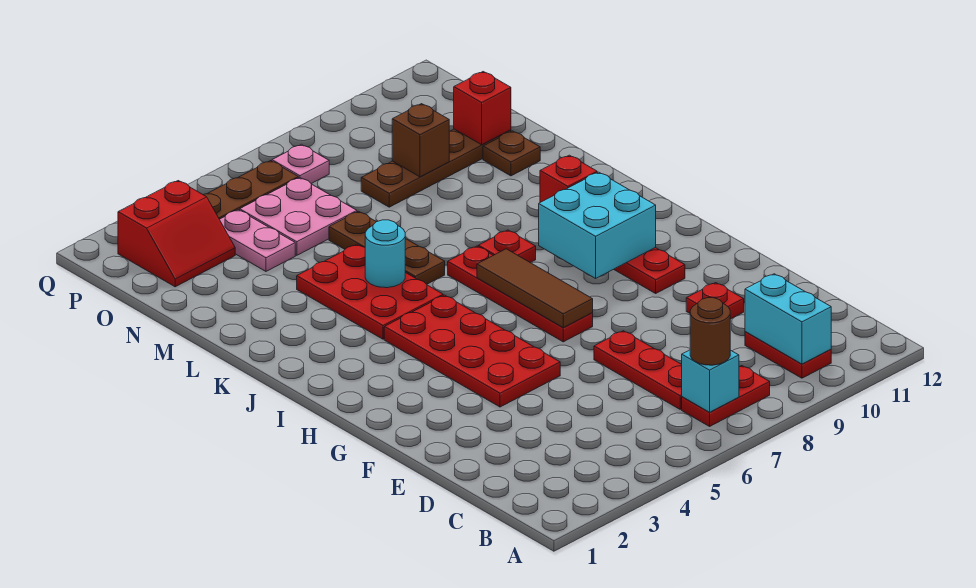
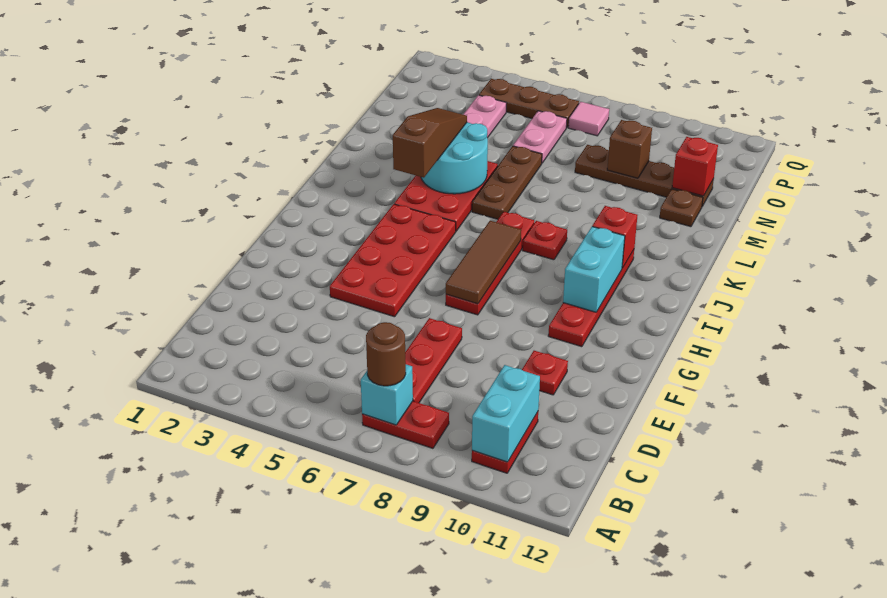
cyan 2x2 brick [539,172,656,278] -> cyan 1x2 brick [563,227,625,312]
none -> brown 1x3 slope [393,108,467,178]
cyan 1x1 round brick [365,220,405,288] -> cyan 2x2 round brick [421,122,488,194]
pink 2x2 plate [240,178,357,255] -> pink 1x2 plate [513,111,567,163]
red 2x2 slope [118,181,235,287] -> none
pink 1x1 plate [272,144,329,184] -> pink 1x1 tile [568,102,609,136]

